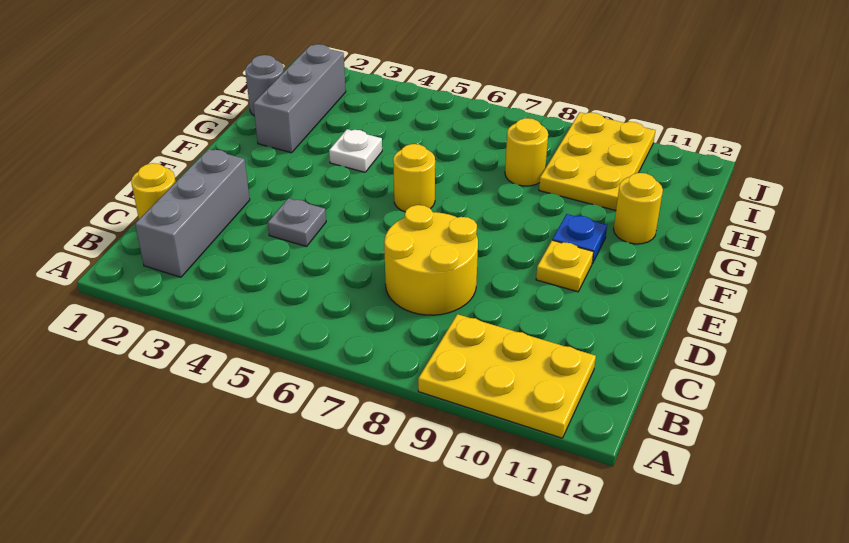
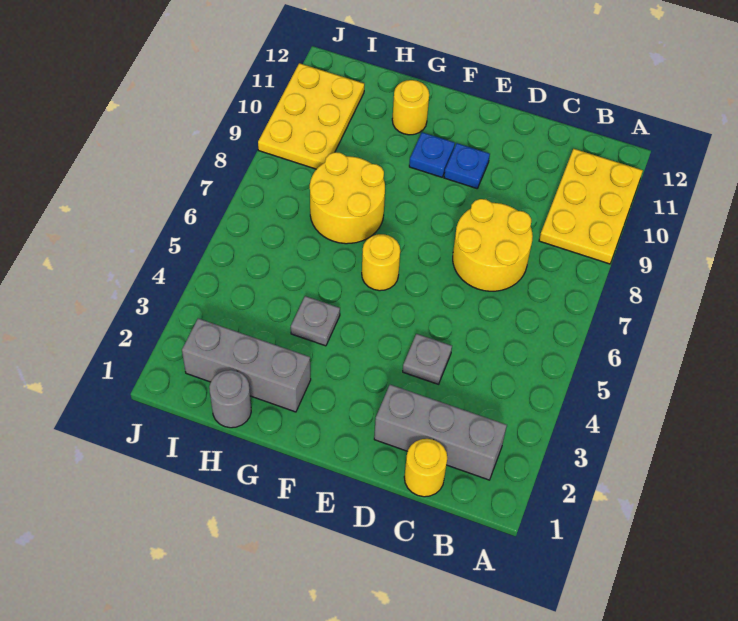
yellow 1x1 plate [536,240,593,292] -> blue 1x1 plate [444,143,490,188]
white 1x1 plate [329,129,382,172] -> grey 1x1 plate [291,296,340,346]
yellow 1x1 round brick [505,118,548,186] -> yellow 2x2 round brick [310,152,385,244]
yellow 2x3 plate [539,112,655,210] -> yellow 2x3 plate turned to [258,63,364,169]

